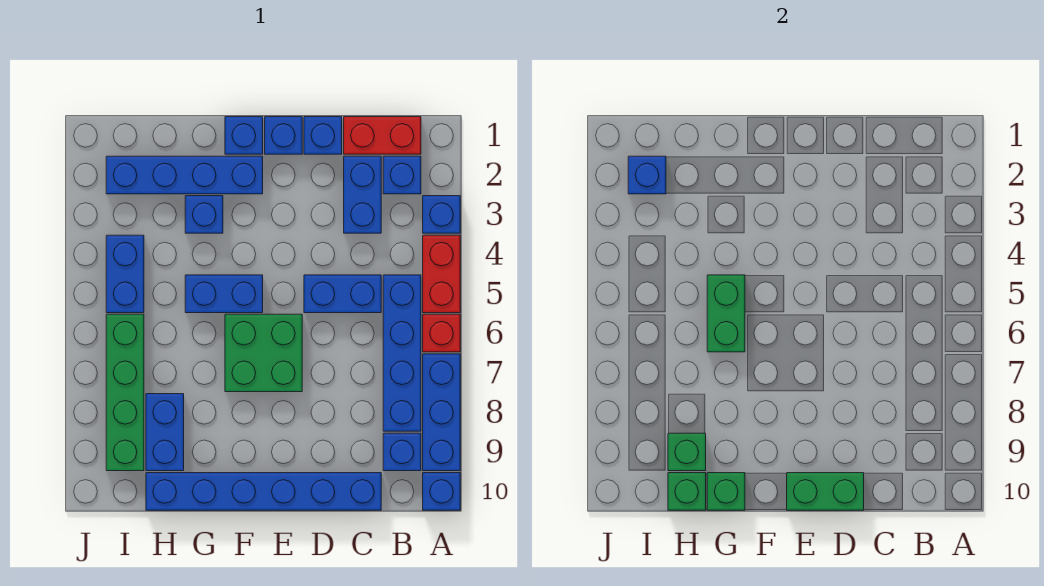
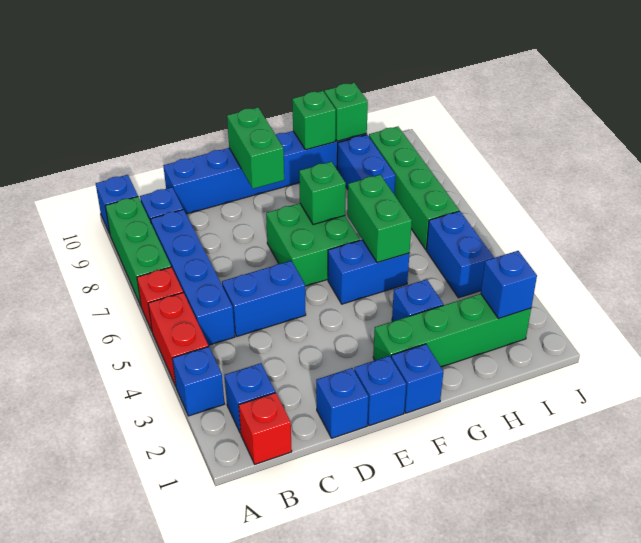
blue 1x3 brick [423,354,460,471] -> green 1x3 brick [105,197,171,305]
red 1x2 brick [344,117,421,154] -> red 1x1 brick [239,393,292,464]
blue 1x2 brick [344,156,381,233] -> none
green 1x2 brick [787,473,864,510] -> green 1x2 brick turned to [227,107,284,189]
blue 1x4 brick [106,156,263,194] -> green 1x4 brick [373,293,531,367]
green 1x1 brick [668,433,706,471] -> green 1x1 brick moved to [299,162,346,225]

